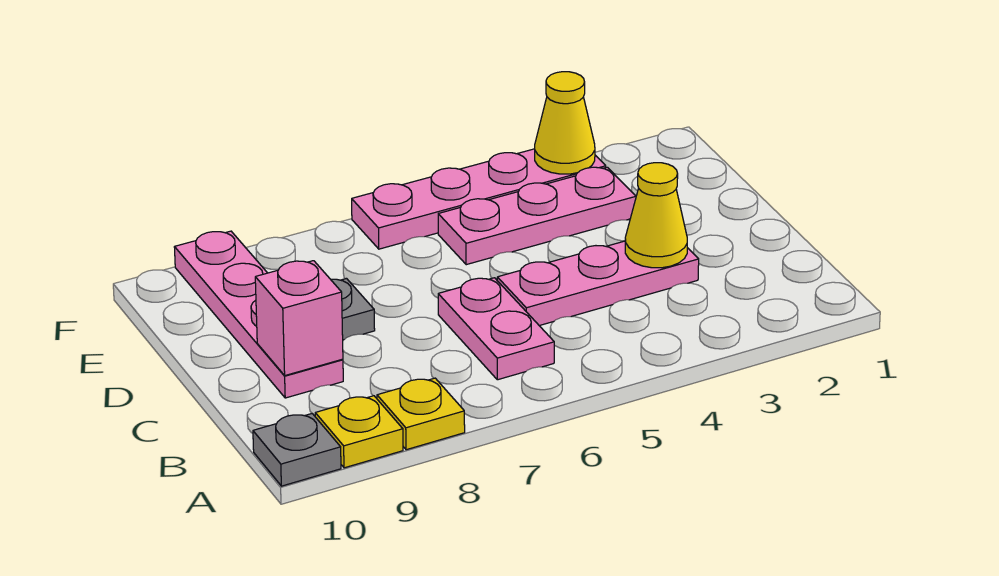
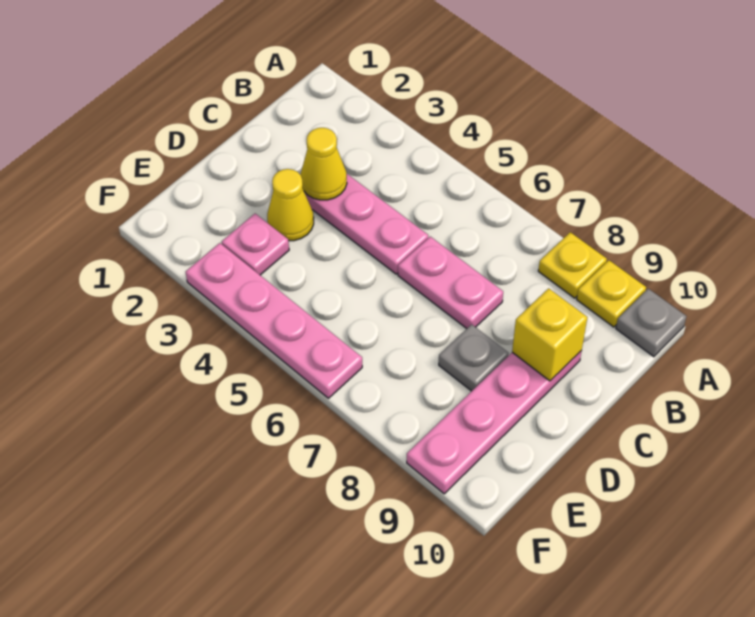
pink 1x2 plate [438,278,554,380] -> pink 1x2 plate turned to [398,237,503,329]
pink 1x1 brick [255,261,343,375] -> yellow 1x1 brick [512,288,587,381]
pink 1x3 plate [438,167,636,265] -> pink 1x1 plate [222,214,289,275]
yellow 1x1 cone [535,72,595,174] -> yellow 1x1 cone moved to [267,169,314,241]

